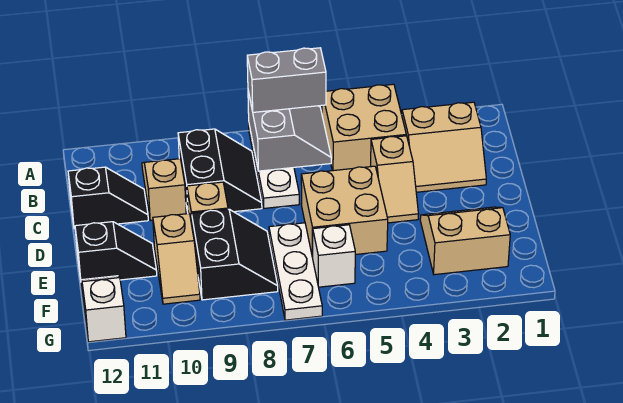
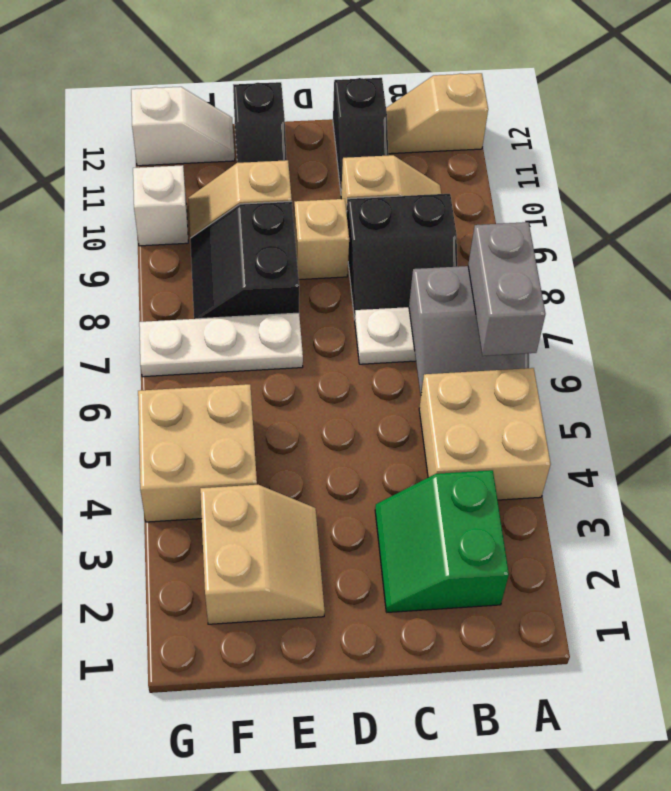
tan 2x2 slope [402,102,486,192] -> green 2x2 slope [375,470,509,612]
tan 1x2 slope [371,136,418,223] -> tan 1x2 slope moved to [386,73,488,154]
tan 2x2 brick [301,166,388,258] -> tan 2x2 brick moved to [138,384,257,522]
black 2x2 slope [192,209,278,300] -> black 2x2 slope turned to [190,201,299,319]
white 1x1 brick [313,225,355,287] -> white 1x1 brick moved to [133,165,188,246]

